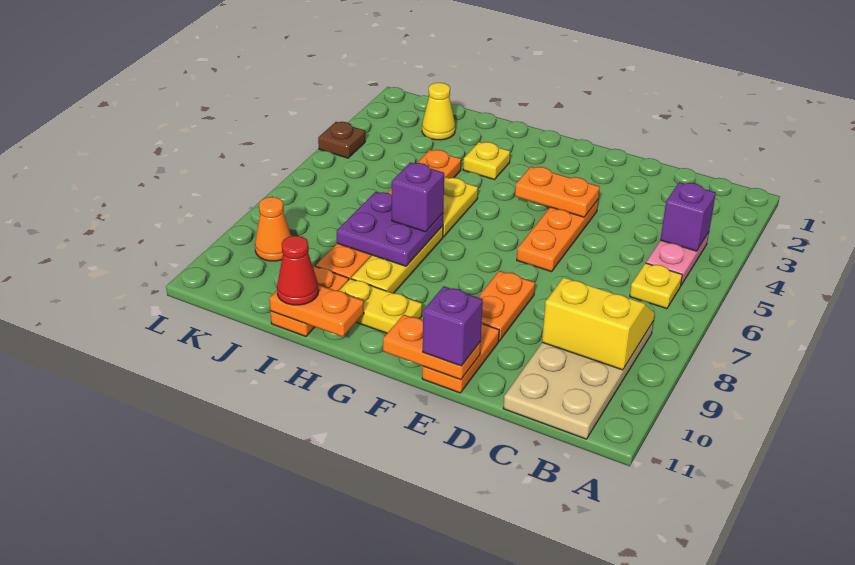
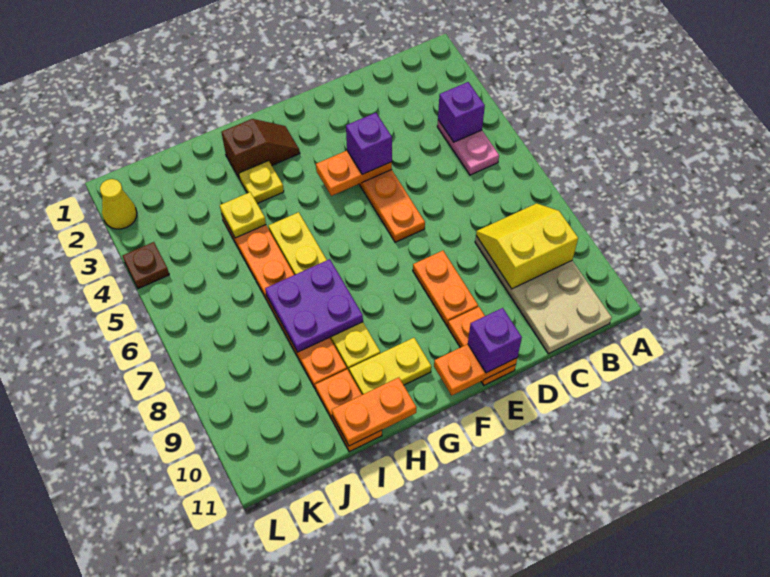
yellow 1x1 plate [630,263,682,309] -> yellow 1x1 plate moved to [220,192,266,238]
none -> brown 1x2 slope [222,119,300,179]
purple 1x1 brick [392,162,444,232] -> purple 1x1 brick moved to [346,113,392,174]
red 1x1 cone [277,236,319,305] -> none
yellow 1x1 cone [422,83,455,140] -> yellow 1x1 cone moved to [100,179,137,229]
orange 1x1 cone [255,197,291,261] -> none

